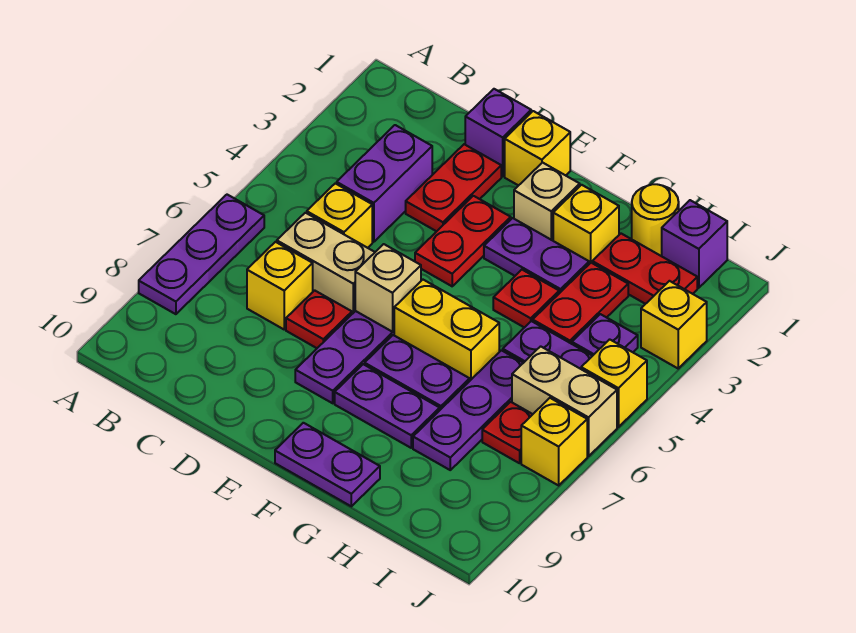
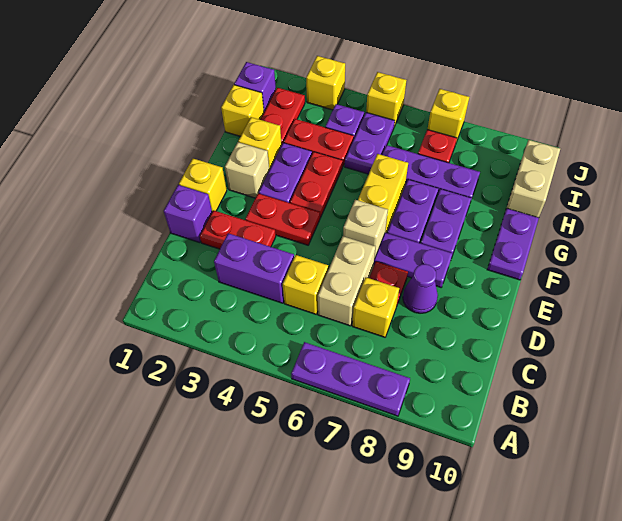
none -> purple 1x1 cone [403,264,438,313]
red 1x1 plate [493,270,559,328] -> red 1x2 plate [290,152,343,218]
yellow 1x1 round brick [632,184,679,256] -> yellow 1x1 brick [221,85,264,136]
tan 1x2 brick [512,346,617,456] -> tan 1x2 brick moved to [507,140,560,218]

